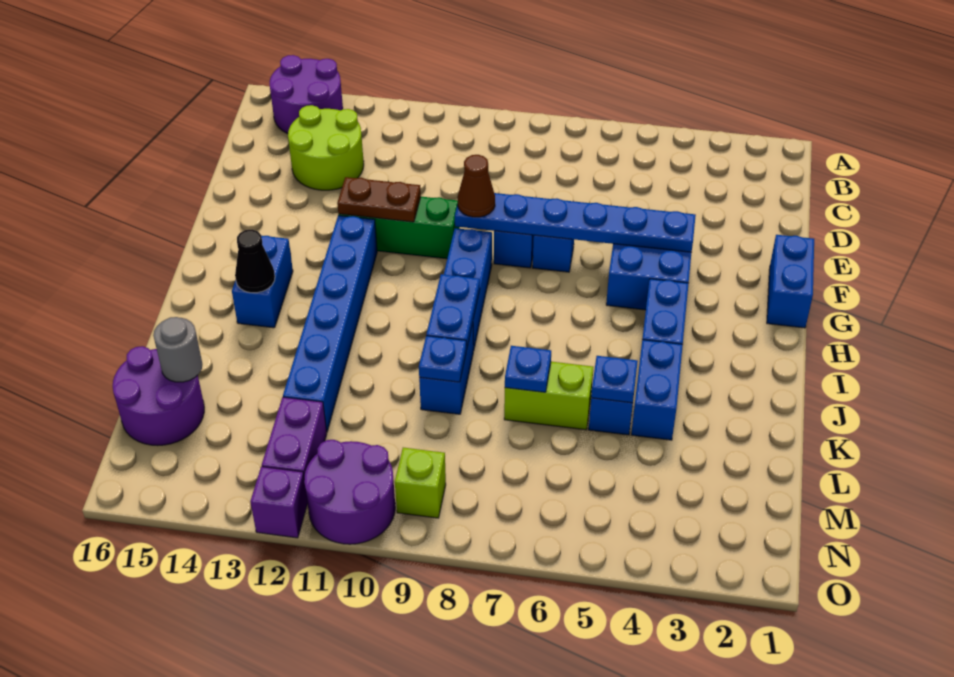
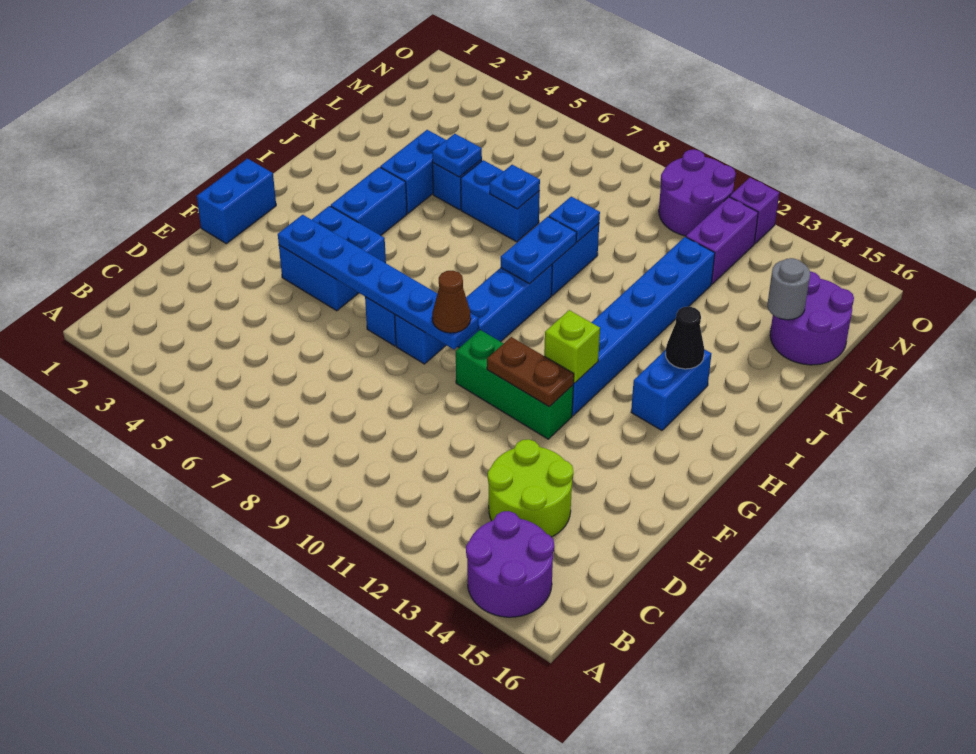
lime 1x2 brick [504,362,593,430] -> blue 1x2 brick [461,160,540,242]
lime 1x1 brick [395,448,446,518] -> lime 1x1 brick moved to [544,310,600,383]

